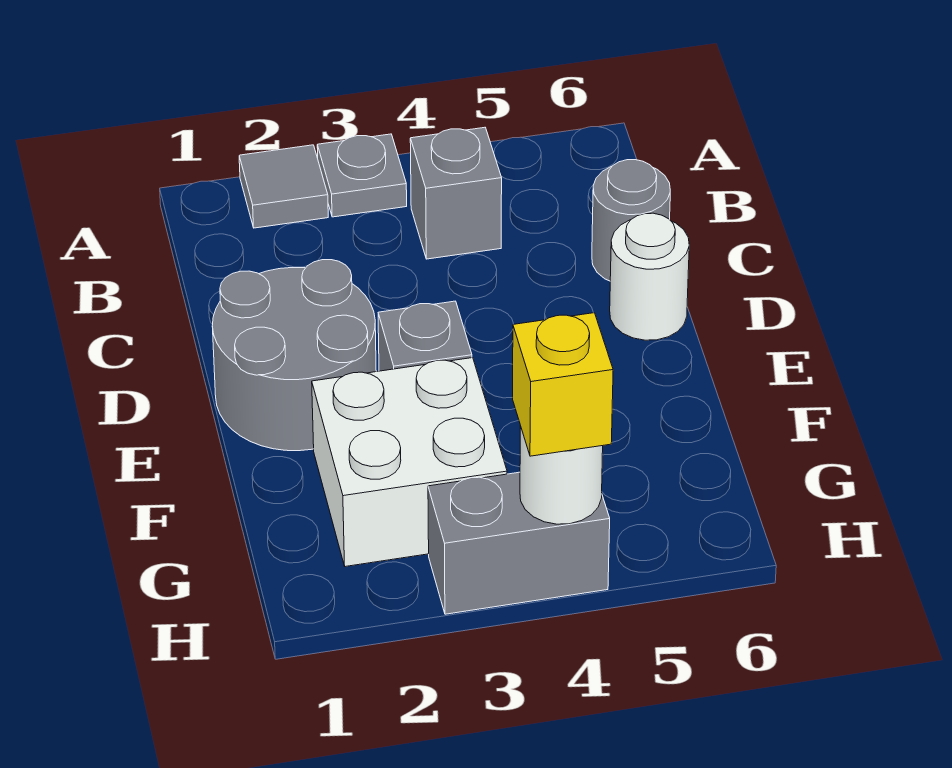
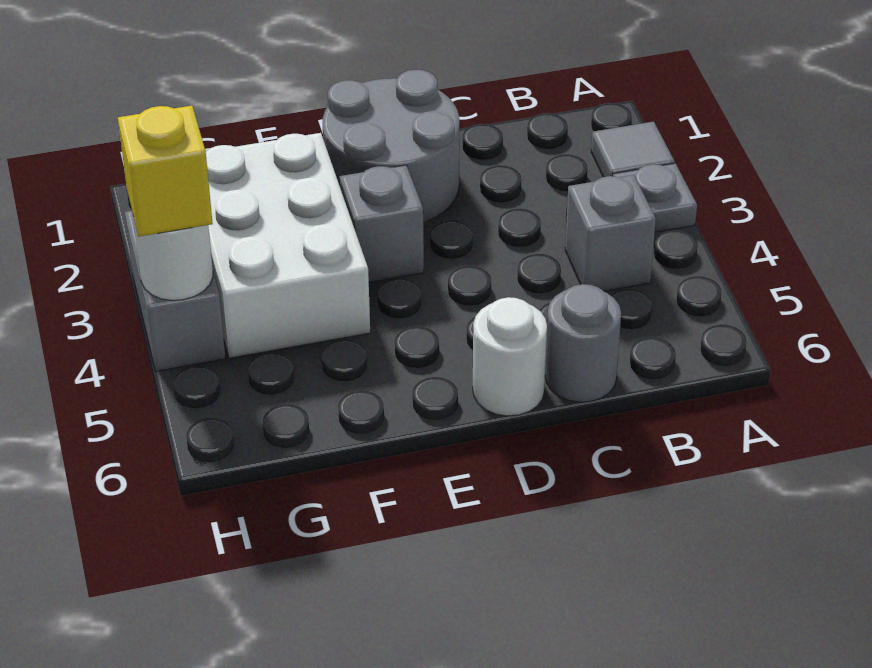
white 2x2 brick [312,358,507,567] -> white 2x3 brick [206,133,370,358]

